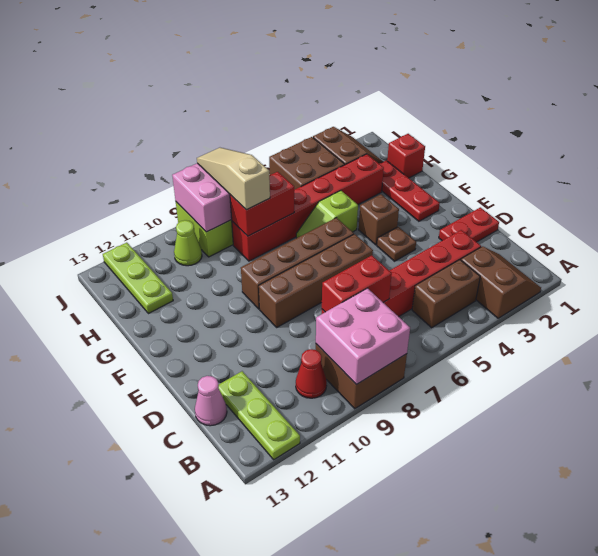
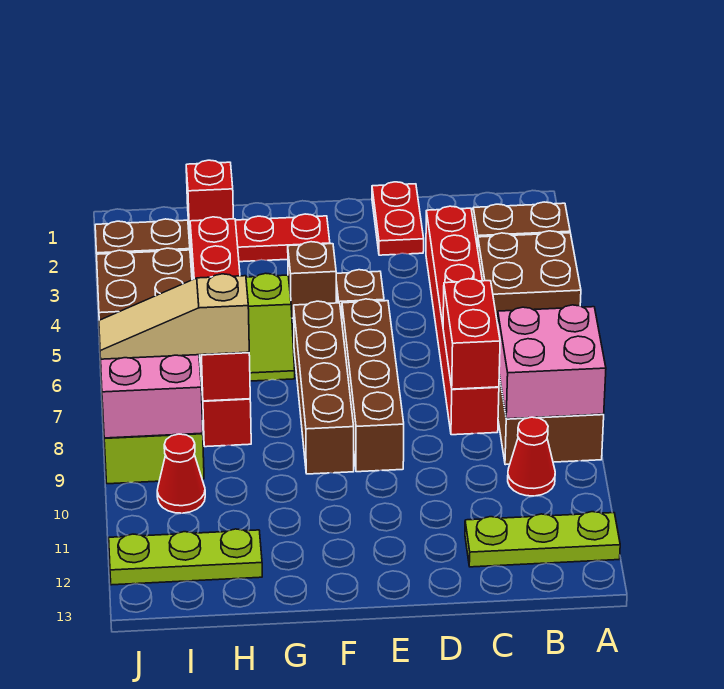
brown 1x2 brick [412,260,480,328] -> brown 2x2 brick [478,231,581,324]
pink 1x1 cone [195,376,227,426] -> none
lime 1x1 cone [174,220,202,266] -> red 1x1 cone [157,434,205,513]

